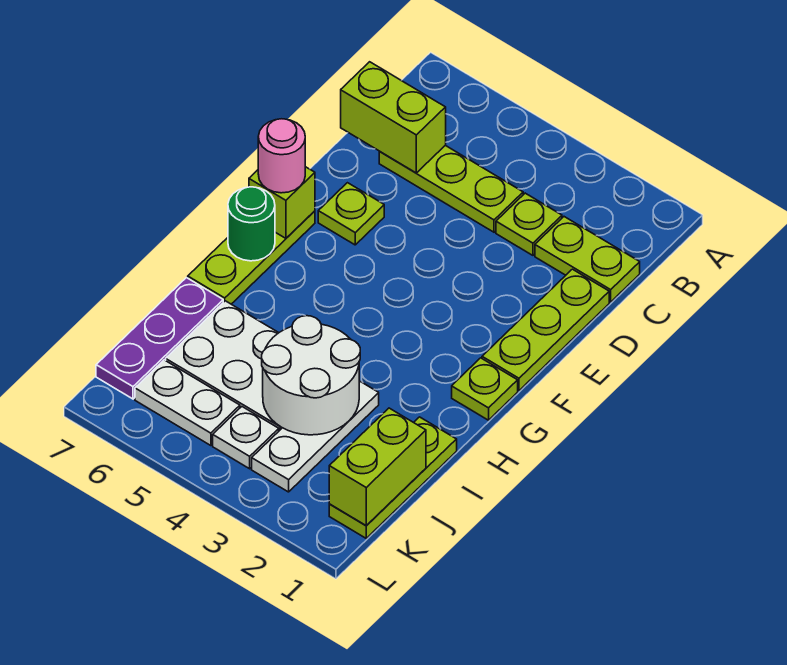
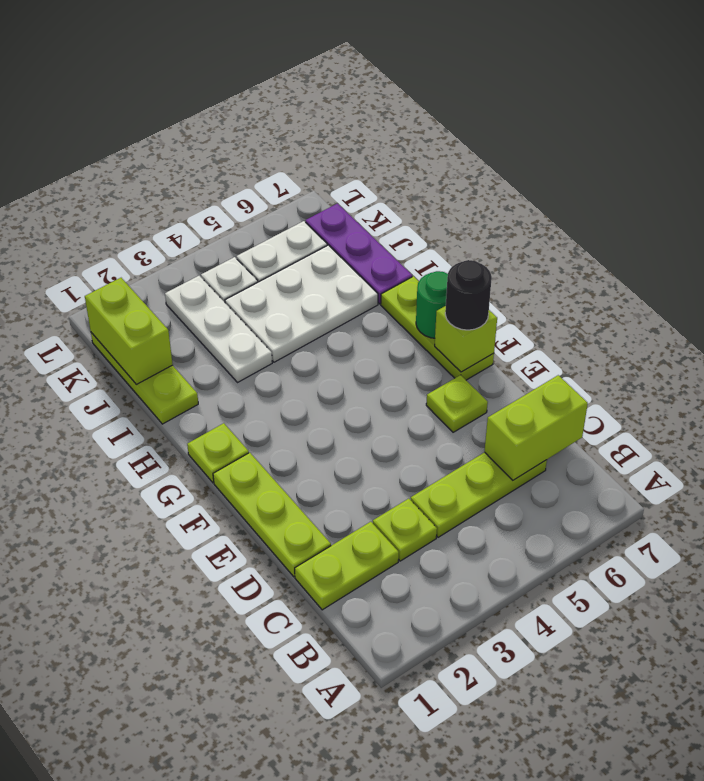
pink 1x1 round brick [258,119,305,193] -> black 1x1 round brick [445,260,492,330]
white 2x2 round brick [262,316,360,435] -> none

